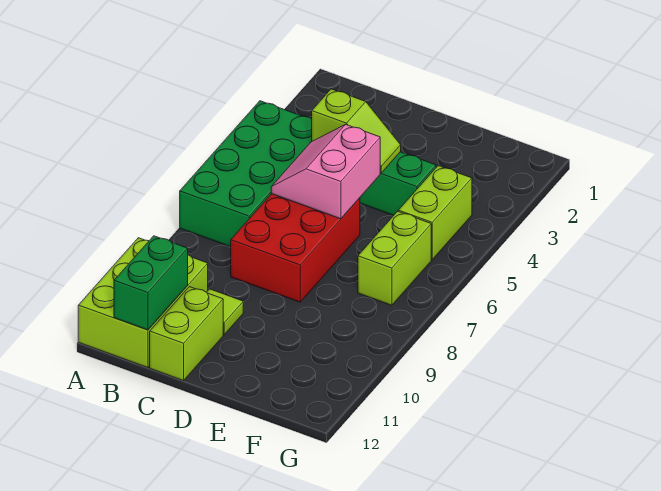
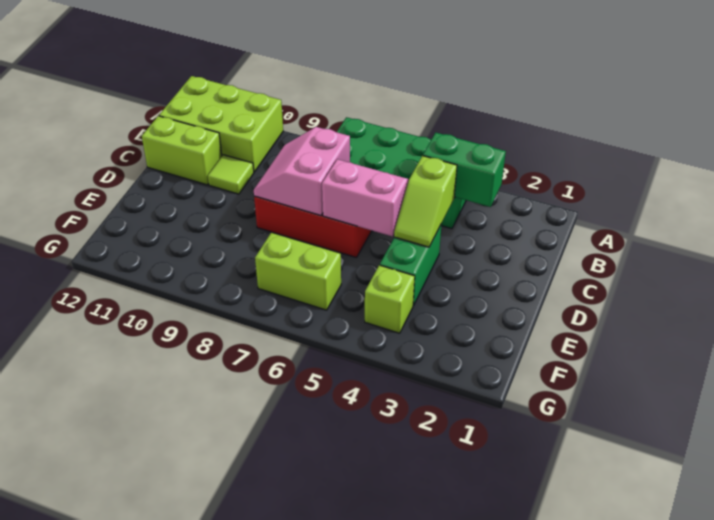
green 1x2 brick [114,236,188,330] -> green 1x2 brick moved to [423,133,506,207]
none -> pink 2x2 slope [254,127,350,216]
lime 1x2 brick [398,166,472,260] -> lime 1x1 brick [365,265,415,333]

